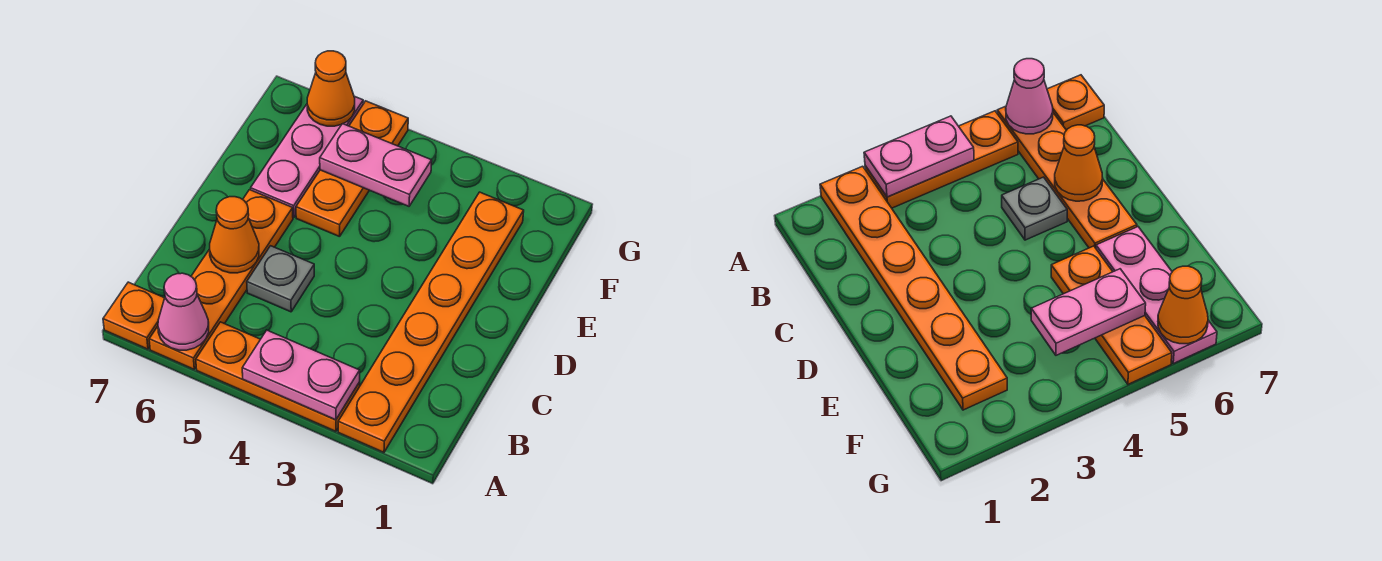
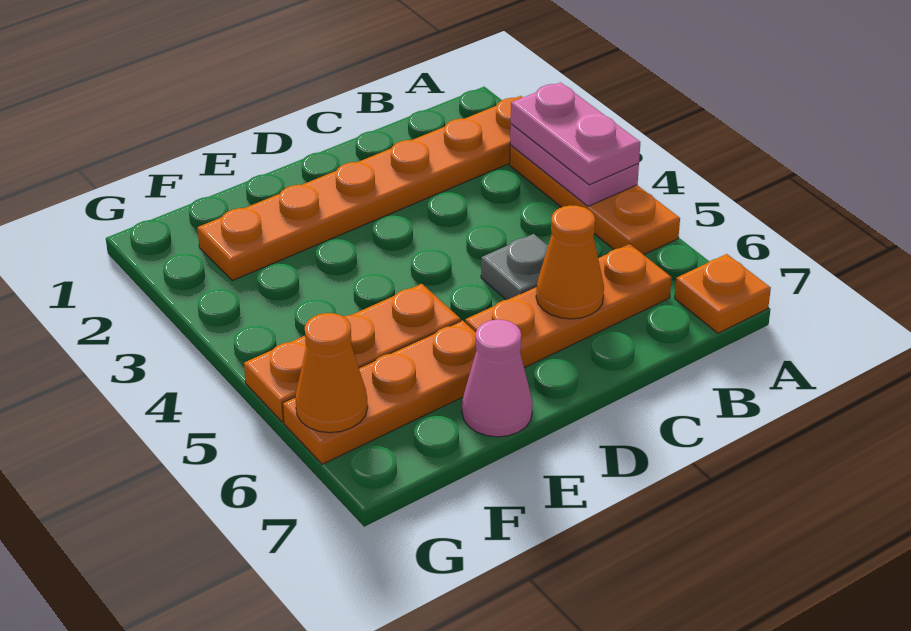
orange 1x4 plate [149,190,293,369] -> orange 1x3 plate [465,244,672,368]
pink 1x1 cone [158,273,209,350] -> pink 1x1 cone moved to [462,320,533,437]
pink 1x3 plate [251,96,363,217] -> orange 1x3 plate [283,320,476,464]
pink 1x2 plate [320,124,432,206] -> pink 1x2 plate moved to [511,82,640,185]

